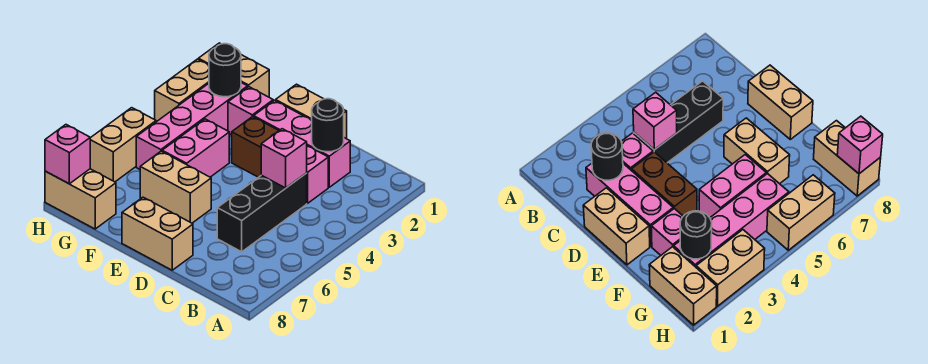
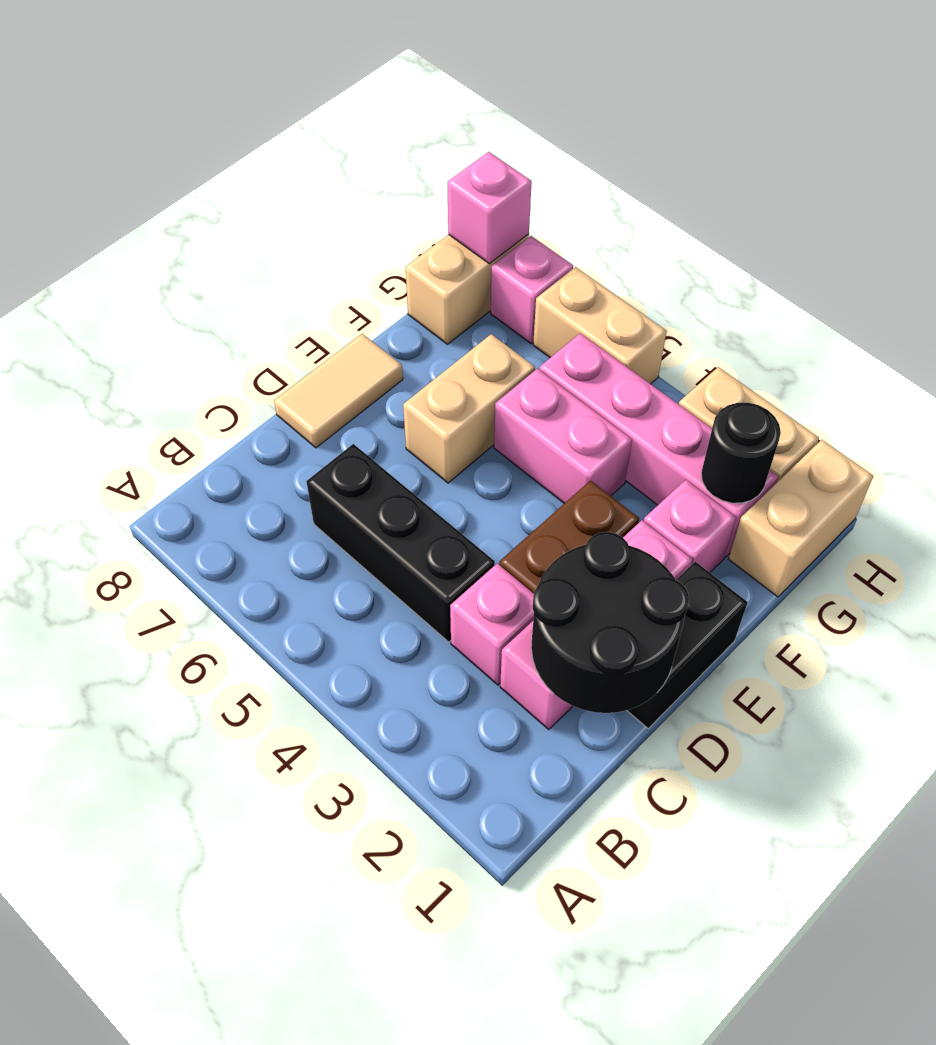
black 1x1 round brick [312,99,344,152] -> black 2x2 round brick [531,532,689,713]
pink 1x1 brick [261,129,307,188] -> pink 1x1 brick moved to [491,236,573,344]
tan 1x2 brick [276,84,347,139] -> black 1x2 brick [627,562,748,728]
tan 1x2 brick [122,197,193,270] -> tan 1x2 tile [274,334,403,448]

